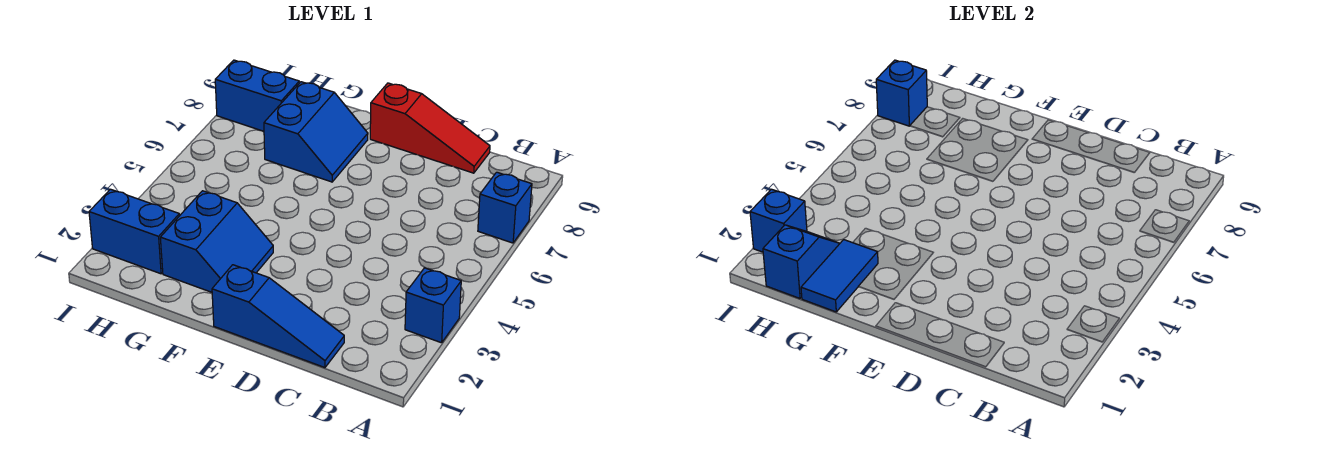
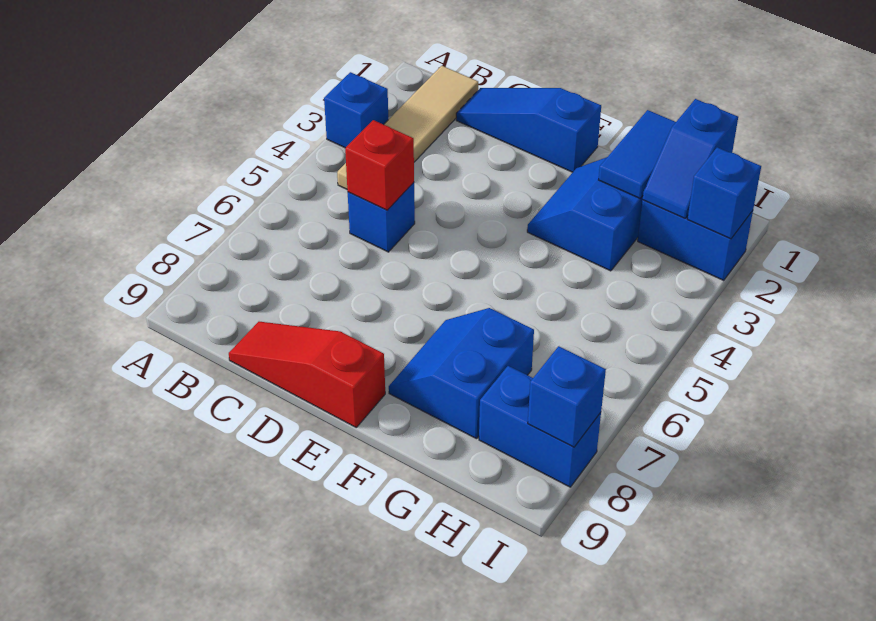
blue 1x1 brick [478,172,532,243] -> blue 1x1 brick moved to [348,182,415,252]
none -> tan 1x4 tile [337,66,478,189]
none -> red 1x1 brick [345,120,414,210]

